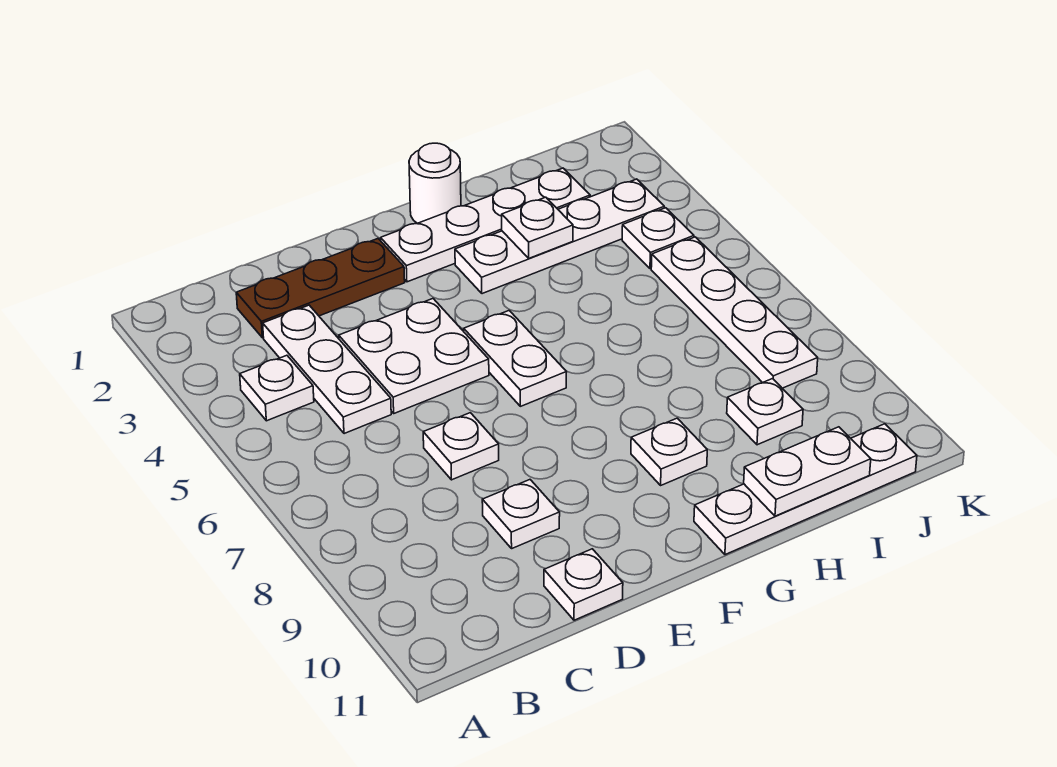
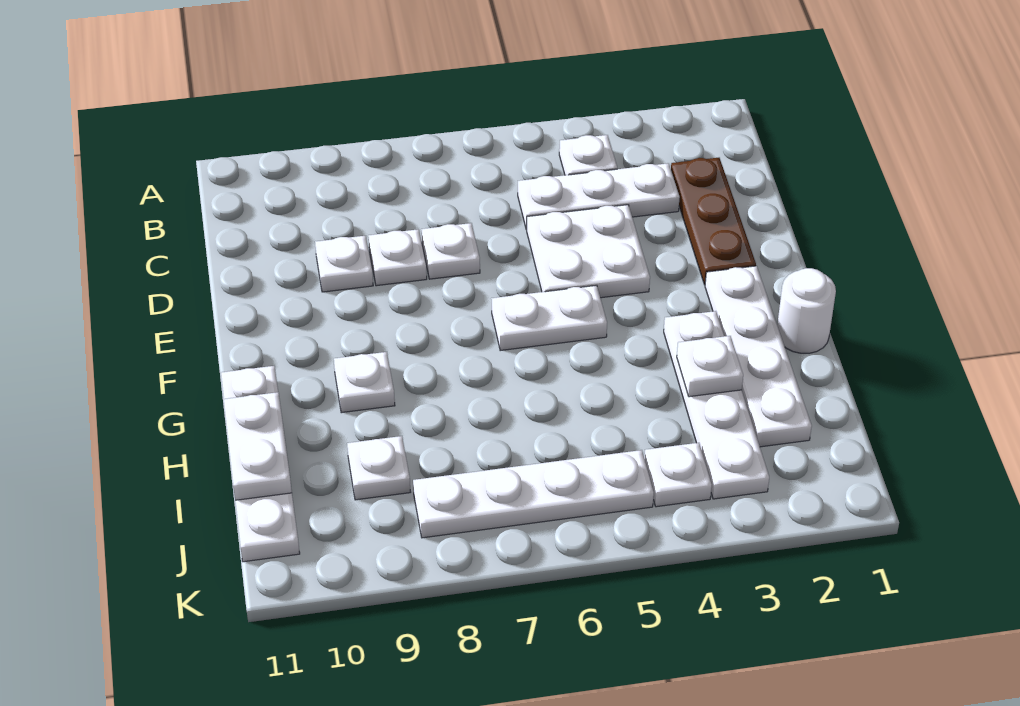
white 1x1 plate [544,549,623,620] -> white 1x1 plate moved to [368,229,427,286]

